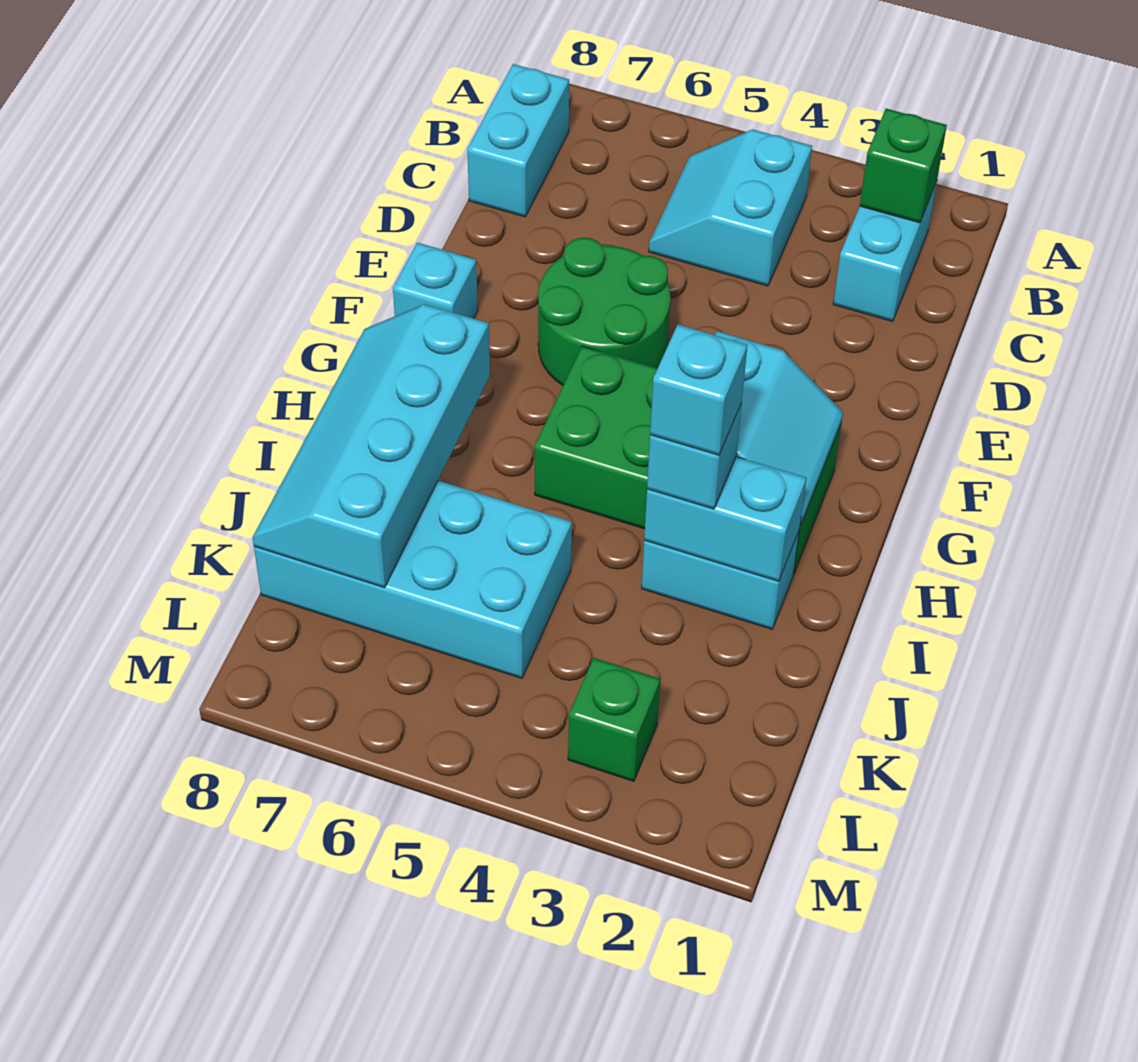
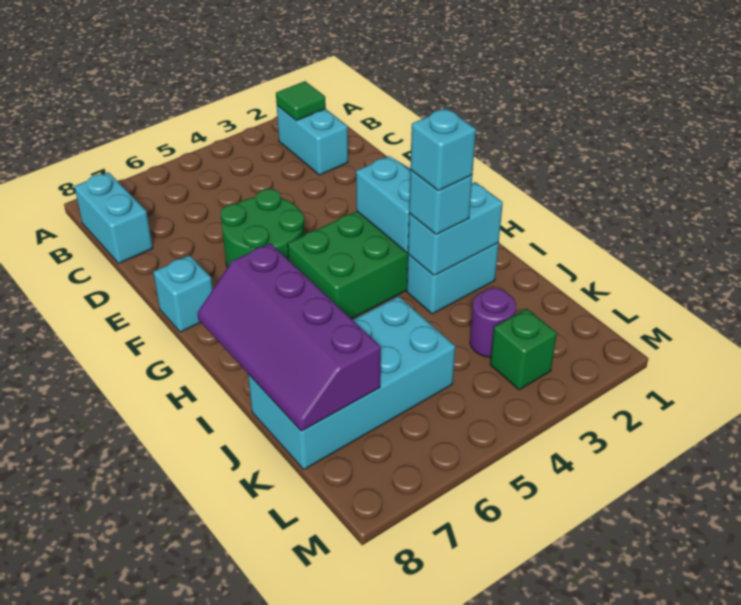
green 1x1 brick [860,109,947,223] -> green 1x1 tile [276,81,326,121]
cyan 2x2 slope [649,129,812,286] -> none
cyan 2x4 slope [252,304,490,588] -> purple 2x4 slope [197,243,381,431]
none -> purple 1x1 round brick [470,288,516,357]

